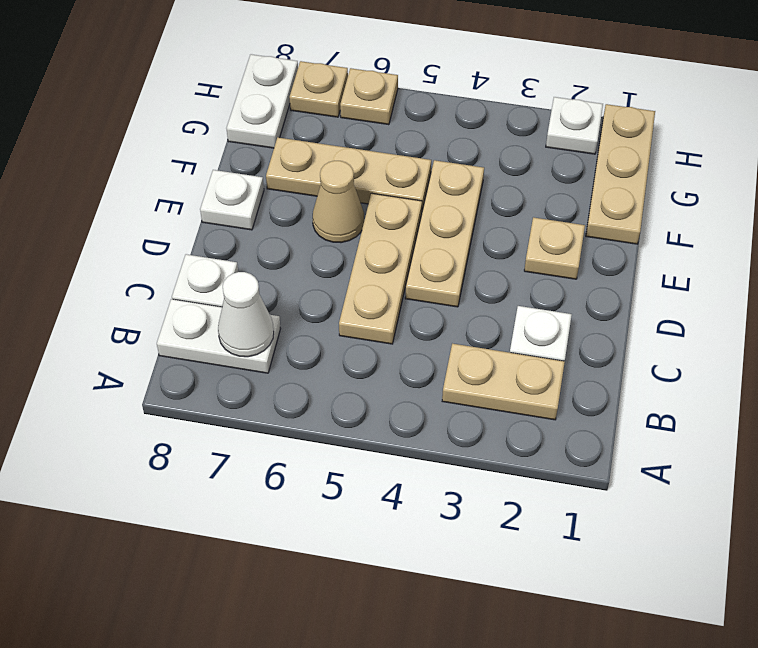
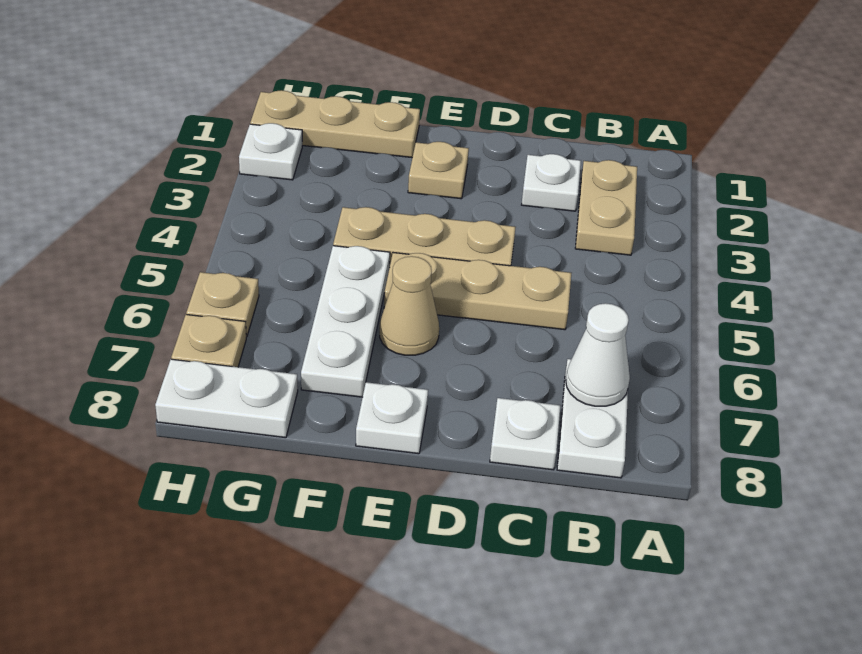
tan 1x3 plate [266,137,431,210] -> white 1x3 plate [301,246,390,397]

